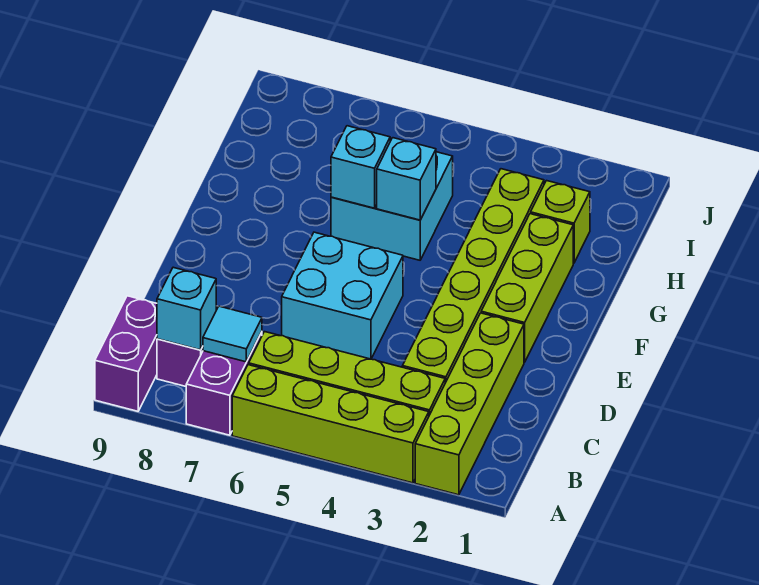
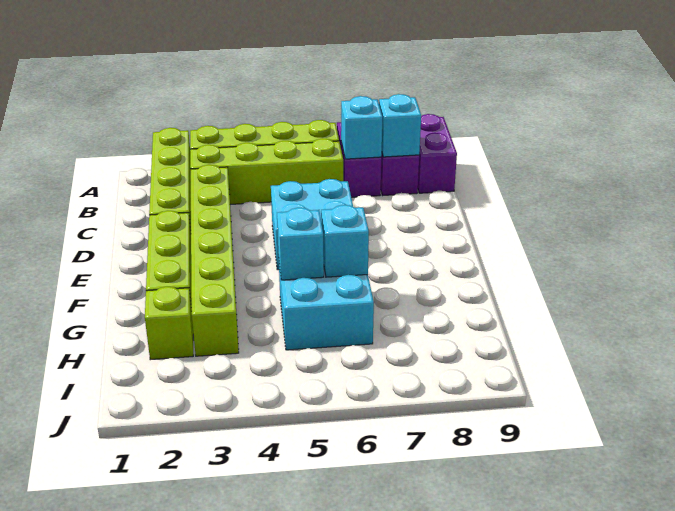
cyan 1x1 tile [203,306,262,362] -> cyan 1x1 brick [341,96,382,159]

